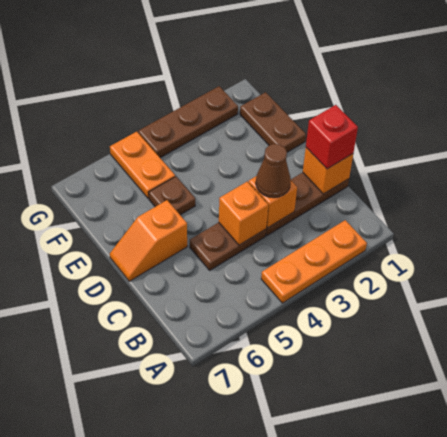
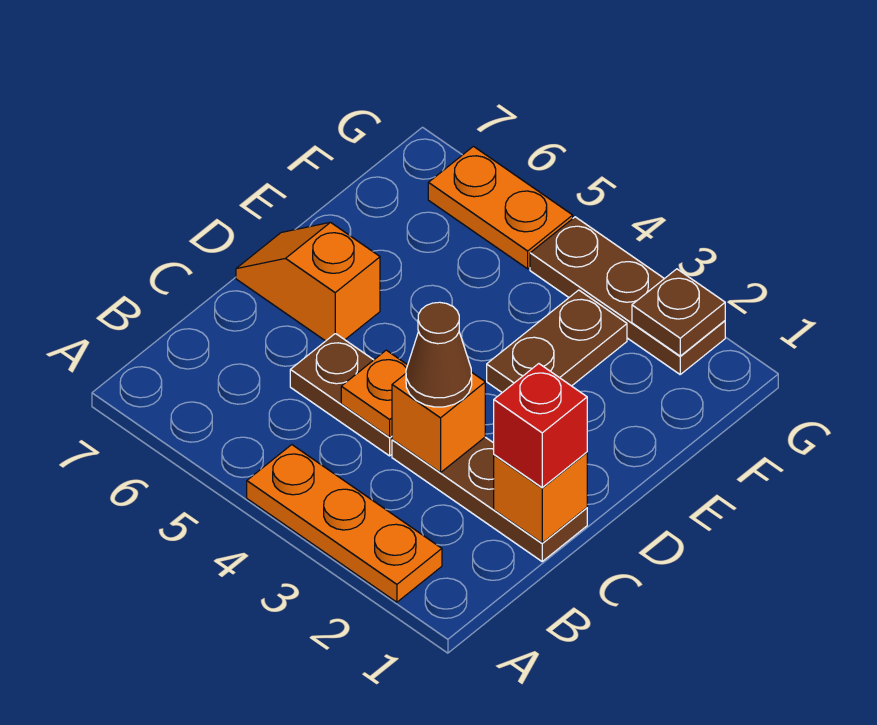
orange 1x1 brick [219,181,268,245] -> orange 1x1 plate [341,350,408,437]
brown 1x2 plate [240,92,306,152] -> brown 1x2 plate moved to [487,290,627,393]
brown 1x1 plate [149,177,195,215] -> brown 1x1 plate moved to [632,269,725,356]
orange 1x2 plate [110,132,175,198] -> orange 1x2 plate turned to [428,146,573,269]

